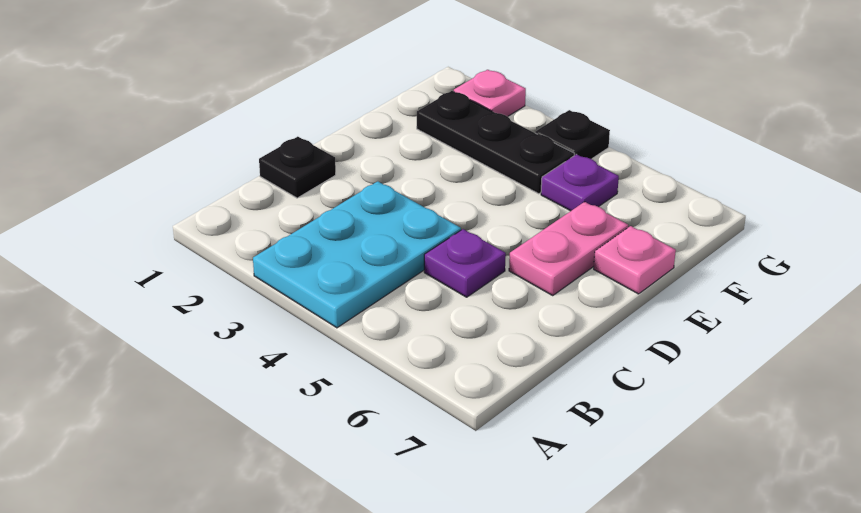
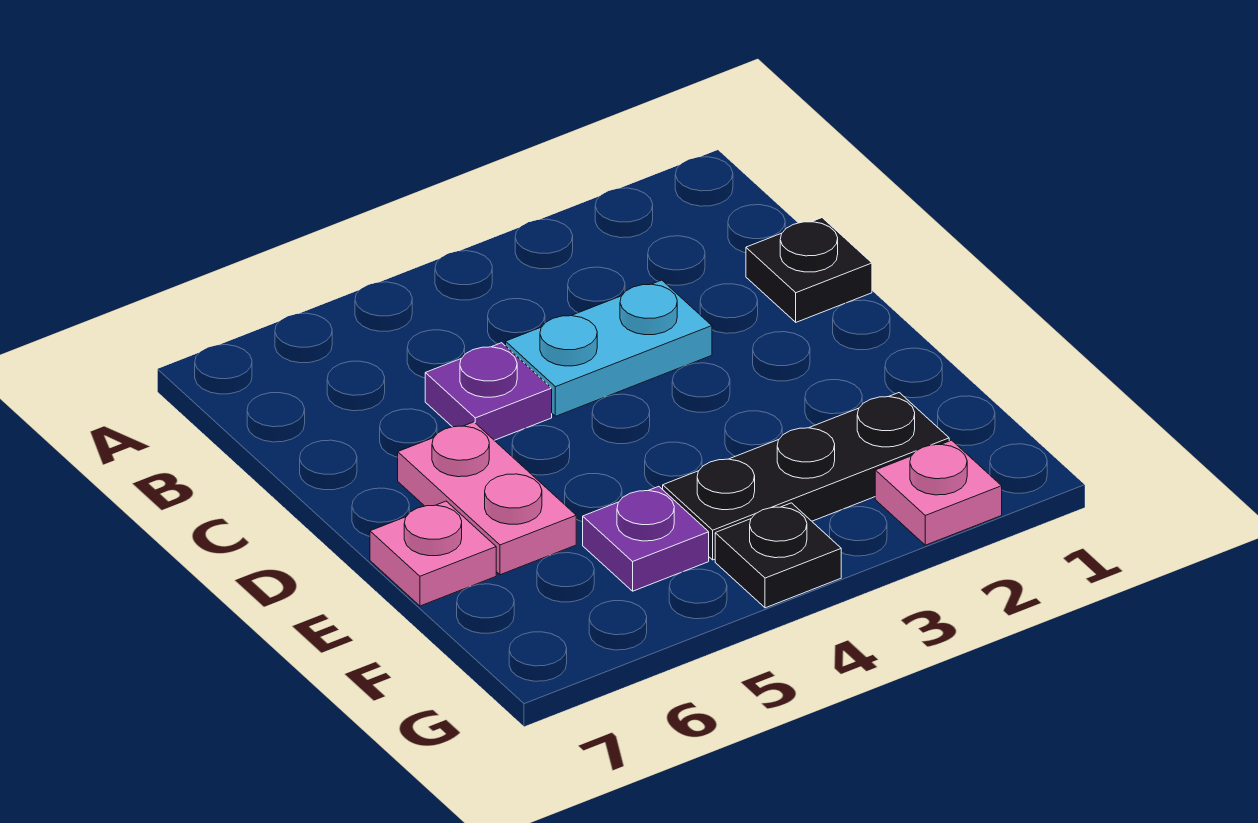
cyan 2x3 plate [253,181,461,328] -> cyan 1x2 plate [506,280,712,416]

